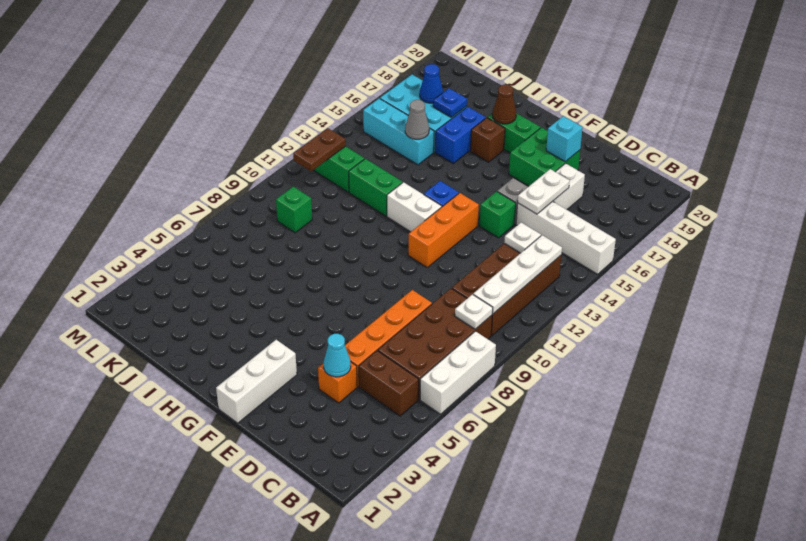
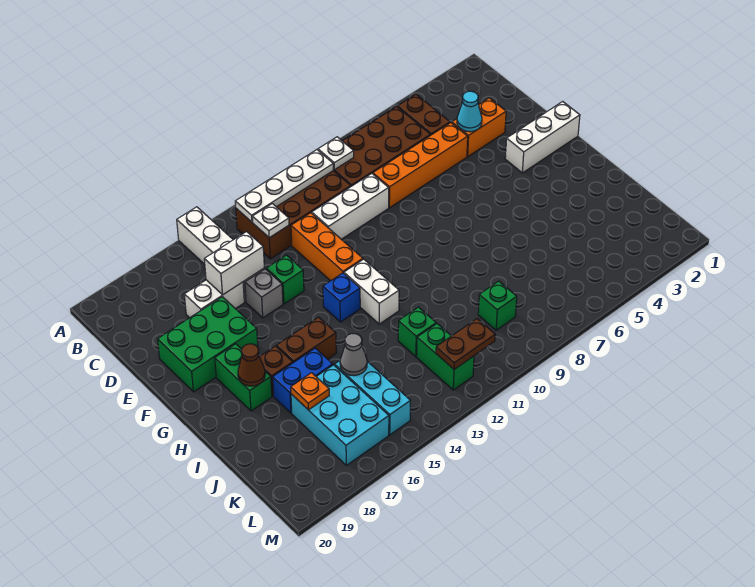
white 1x3 brick [420,331,496,414] -> white 1x3 brick moved to [312,174,389,239]
orange 1x1 brick [318,362,357,403] -> orange 1x2 brick [452,98,506,156]
white 1x2 plate [518,169,570,214] -> white 1x2 brick [204,232,264,295]
green 2x2 brick [509,128,580,186] -> green 2x3 brick [158,297,258,392]
cyan 1x1 brick [546,116,583,162] -> none
orange 1x3 brick [408,193,479,267] -> orange 1x3 brick turned to [291,213,363,281]
none -> brown 1x2 brick [277,317,336,363]
green 1x2 brick [349,159,403,216] -> green 1x1 brick [398,307,436,357]
blue 1x1 plate [433,88,467,117] -> orange 1x1 plate [291,373,329,410]
blue 1x1 cone [420,64,443,103] -> none

